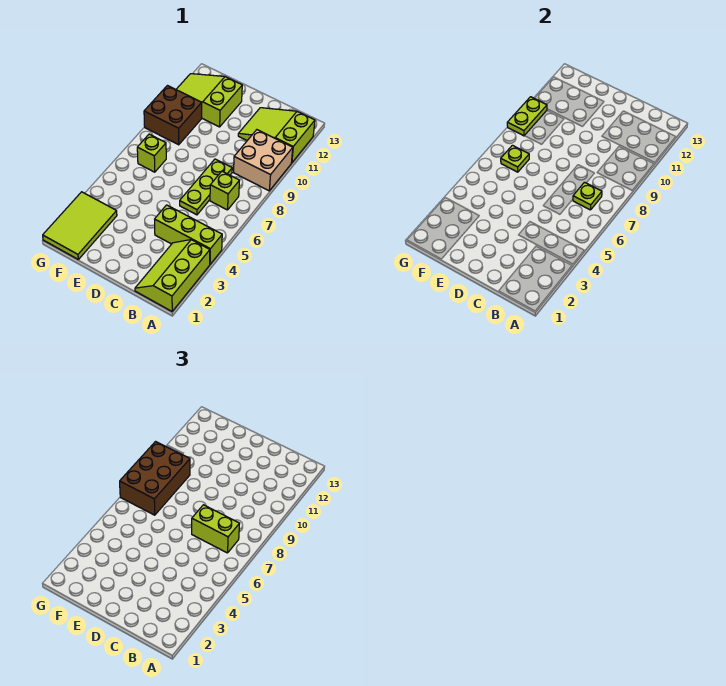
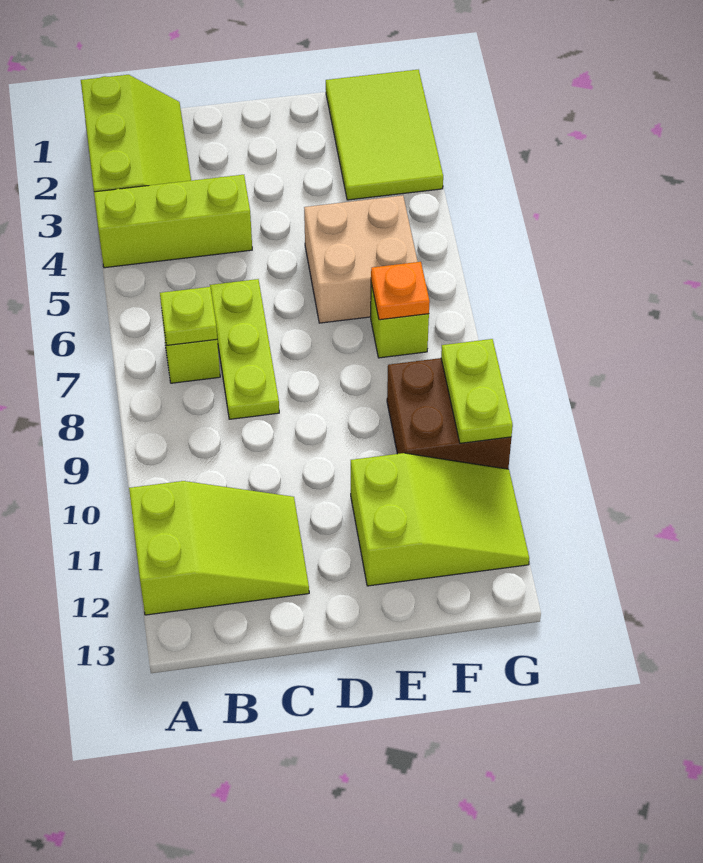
tan 2x2 brick [234,130,293,191] -> tan 2x2 brick moved to [304,196,418,323]
lime 1x2 brick [192,505,240,553] -> none
lime 1x1 plate [501,145,529,172] -> orange 1x1 plate [371,262,430,320]
brown 2x3 brick [120,442,190,515] -> none

